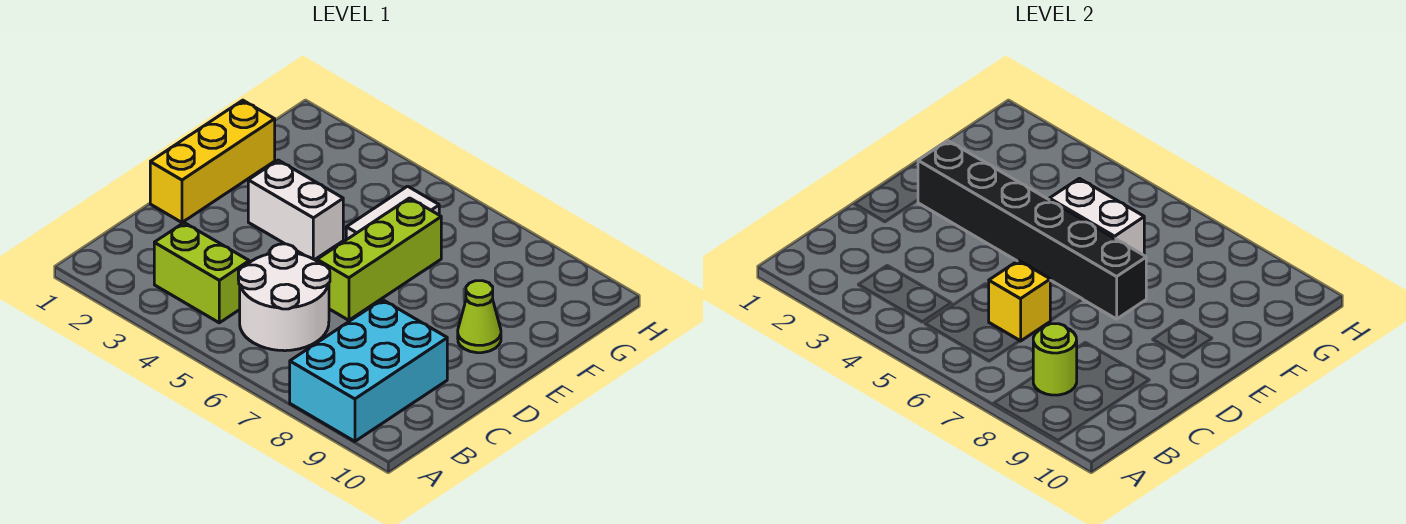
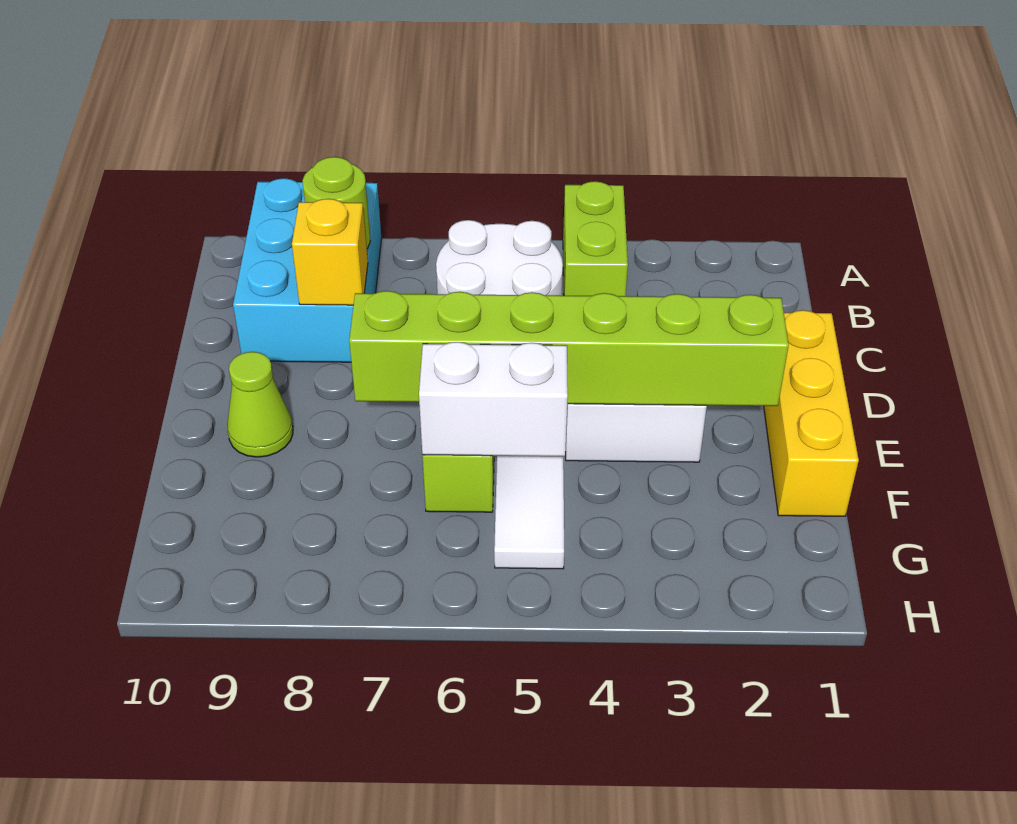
lime 1x2 brick [154,223,249,323] -> lime 1x2 brick turned to [563,181,628,296]
yellow 1x1 brick [989,260,1050,341] -> yellow 1x1 brick moved to [292,199,368,305]
black 1x6 brick [918,141,1146,319] -> lime 1x6 brick [349,291,789,406]

